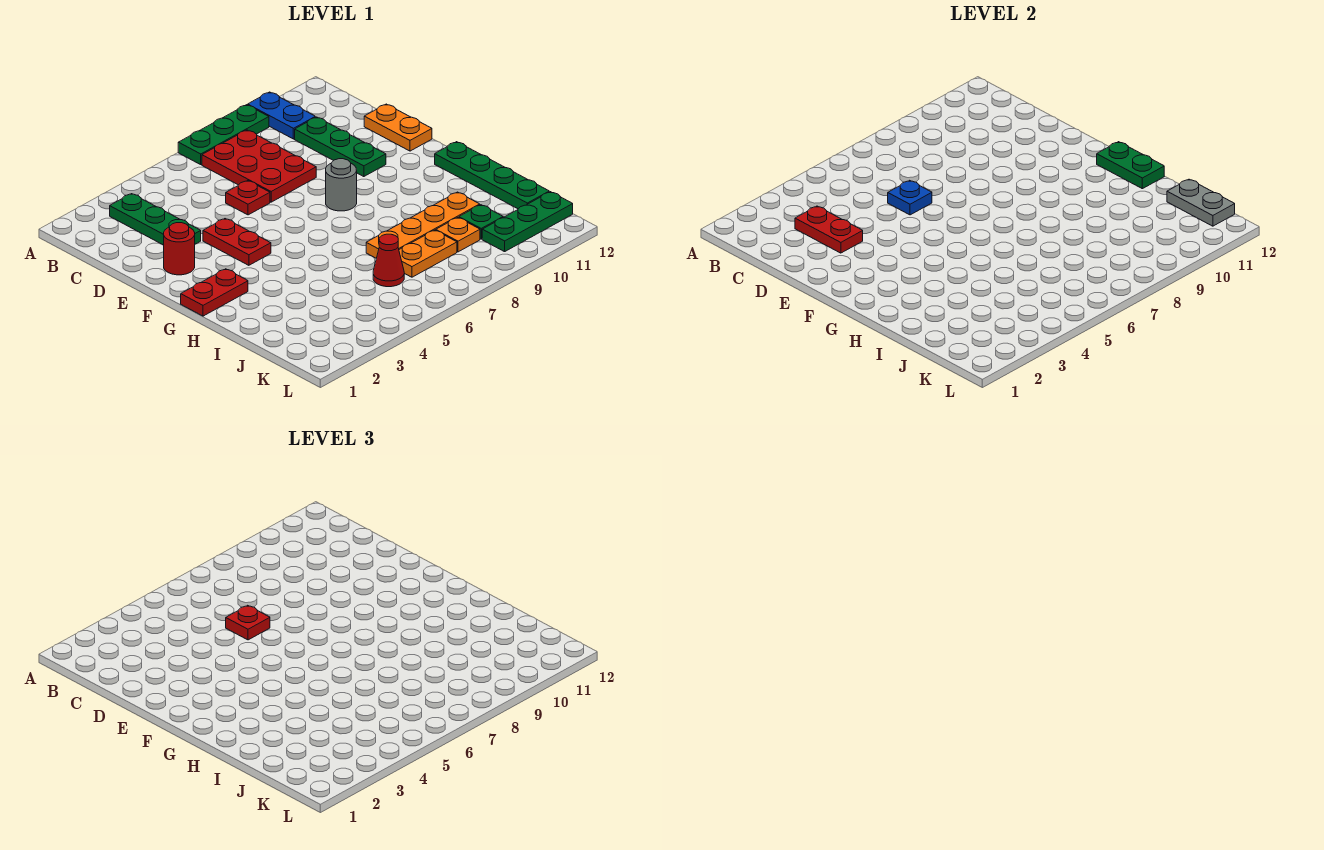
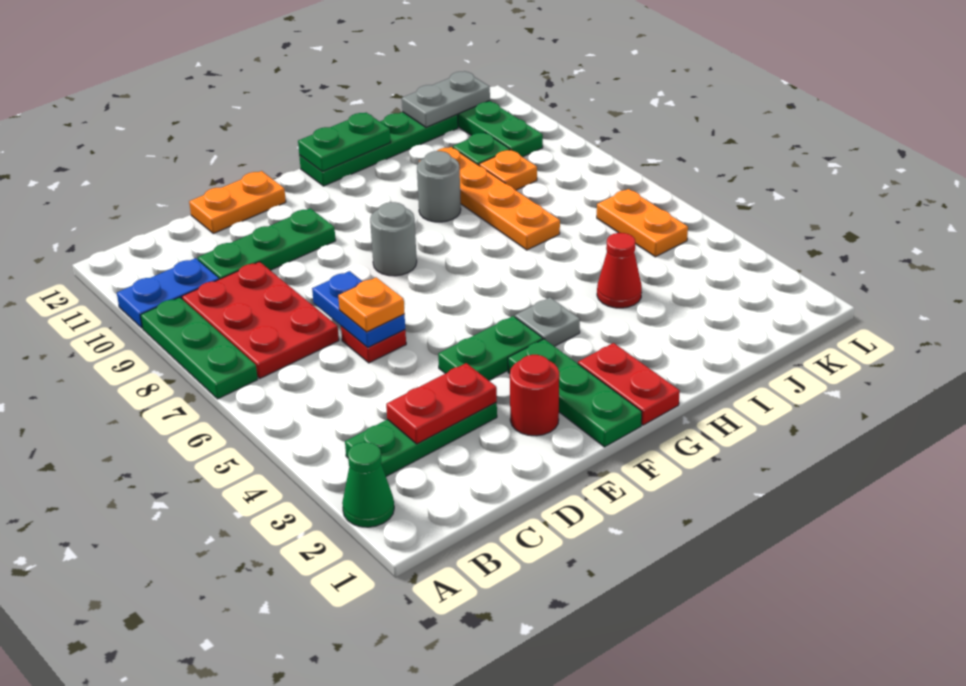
none -> green 1x1 cone [342,442,394,527]
red 2x3 plate [202,130,316,202] -> red 2x3 plate turned to [182,262,339,378]
blue 1x1 plate [888,180,932,215] -> blue 1x2 plate [312,271,405,348]
red 1x1 plate [226,605,270,640] -> orange 1x1 plate [338,278,405,332]
red 1x2 plate [203,219,271,265] -> green 1x2 plate [438,316,543,380]
none -> green 1x3 plate [508,339,642,447]
none -> grey 1x1 plate [515,297,580,346]
none -> grey 1x1 round brick [417,151,461,222]
red 1x1 cone [373,234,404,287] -> red 1x1 cone moved to [597,233,642,308]
orange 1x2 plate [399,230,457,277] -> orange 1x2 plate moved to [597,189,688,257]

